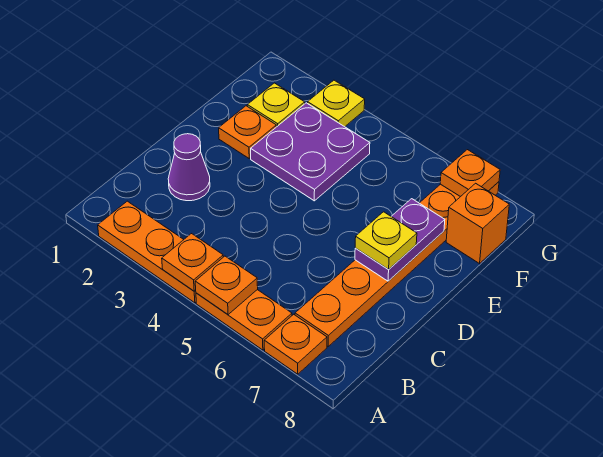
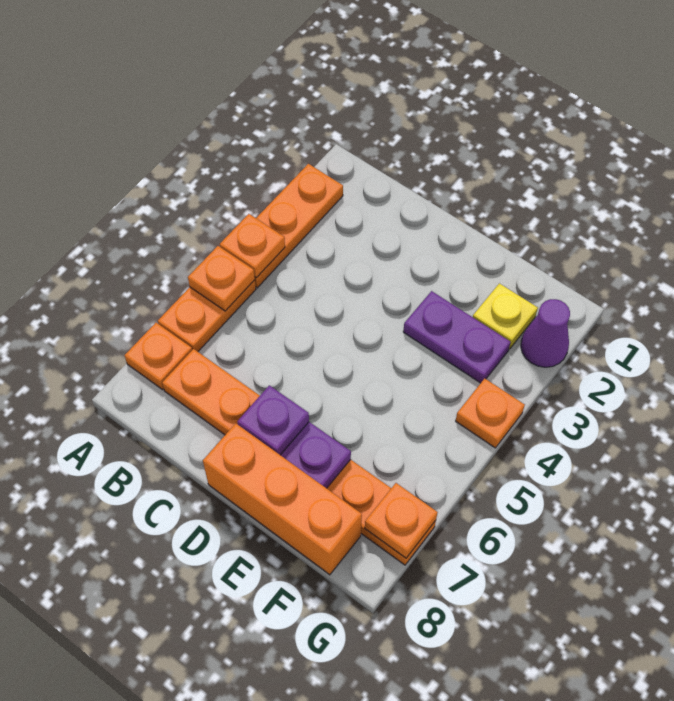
purple 1x1 cone [168,134,210,201] -> purple 1x1 cone moved to [521,299,570,367]
yellow 1x1 plate [355,212,417,270] -> purple 1x1 plate [237,385,309,455]
orange 1x1 plate [219,106,276,158] -> orange 1x1 plate moved to [456,379,525,448]
purple 2x2 plate [251,103,370,201] -> purple 1x2 plate [403,291,511,383]
orange 1x1 brick [446,183,509,264] -> orange 1x3 brick [203,423,362,575]
yellow 1x1 plate [308,80,365,127] -> none

